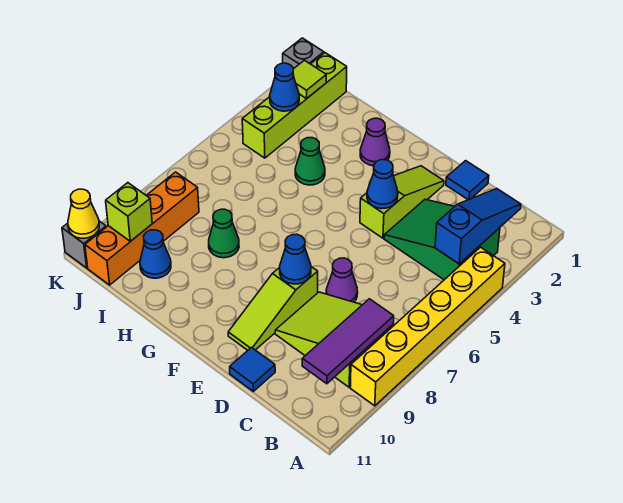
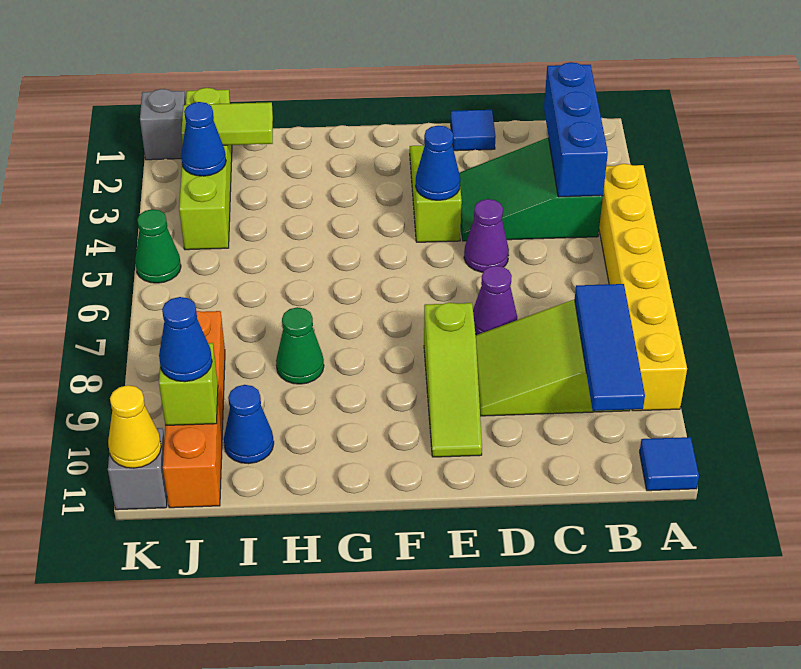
blue 1x3 slope [435,188,521,264] -> blue 1x3 brick [544,62,608,197]
purple 1x3 tile [302,299,394,384] -> blue 1x3 tile [575,284,645,411]
blue 1x1 tile [230,348,275,391] -> blue 1x1 tile moved to [640,437,699,491]
blue 1x1 cone [280,234,311,284] -> blue 1x1 cone moved to [159,297,212,382]
purple 1x1 cone [360,118,390,166] -> purple 1x1 cone moved to [464,199,509,272]
green 1x1 cone [295,138,325,185] -> green 1x1 cone moved to [135,209,181,283]
lime 1x1 tile [293,60,326,99] -> lime 1x2 tile [181,102,273,145]

